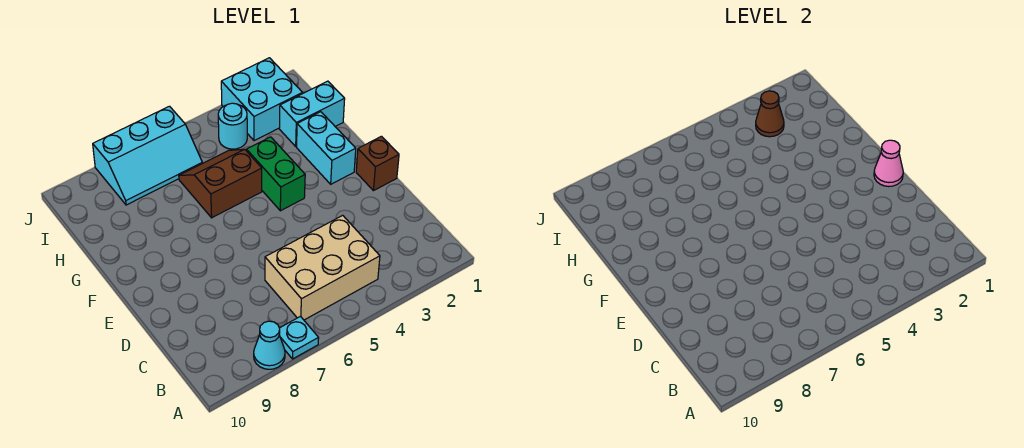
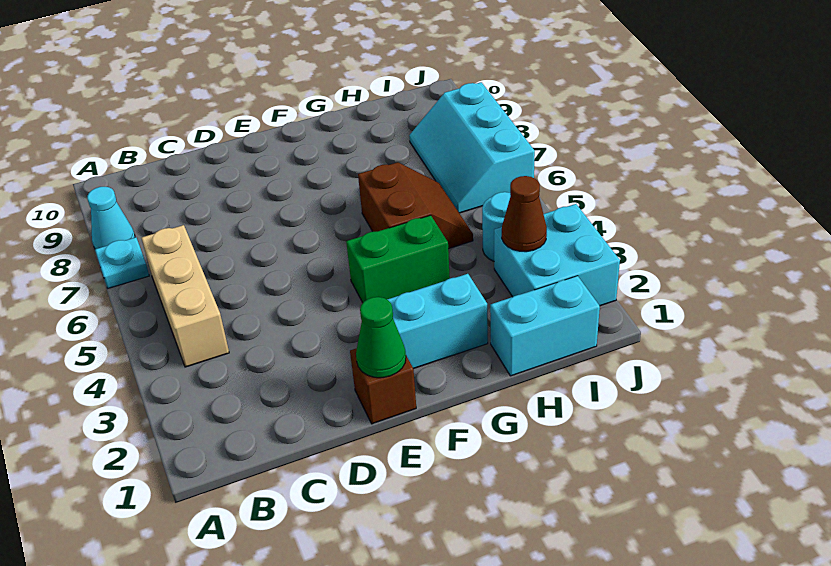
tan 2x3 brick [265,215,380,320] -> tan 1x3 brick [141,225,229,367]
pink 1x1 cone [874,140,903,187] -> green 1x1 cone [356,297,406,378]
cyan 1x2 brick [279,81,345,146] -> cyan 1x2 brick turned to [490,276,600,376]

